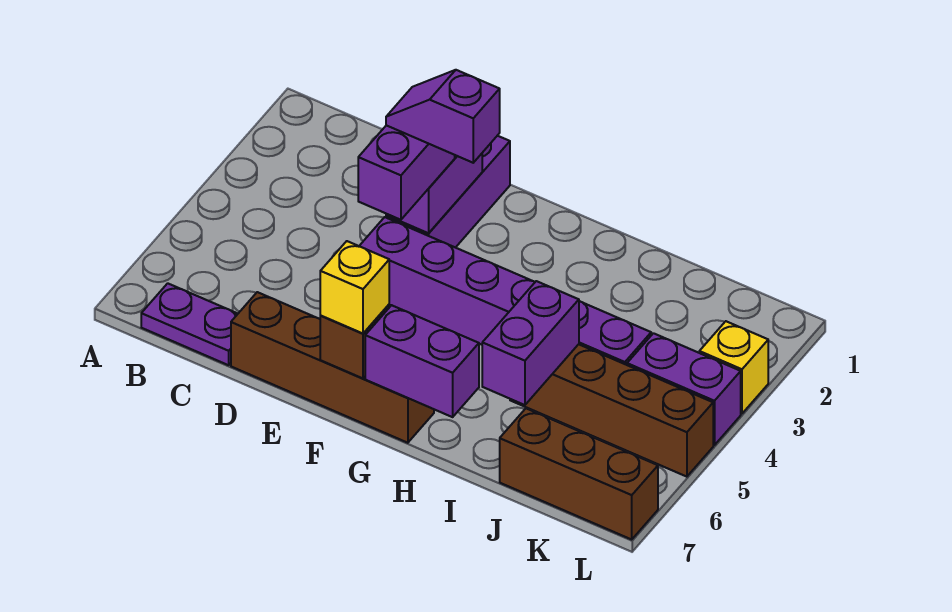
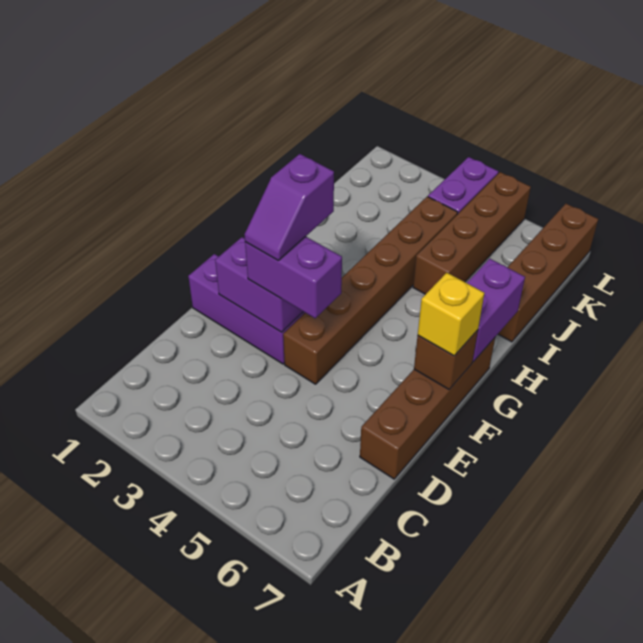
purple 1x2 plate [141,283,238,365] -> none
purple 1x6 brick [359,217,651,365] -> brown 1x6 brick [283,197,458,384]
purple 1x2 brick [482,281,579,405] -> none
brown 1x3 brick [500,408,658,539] -> brown 1x4 brick [498,204,598,342]
yellow 1x1 brick [699,321,768,414] -> none

